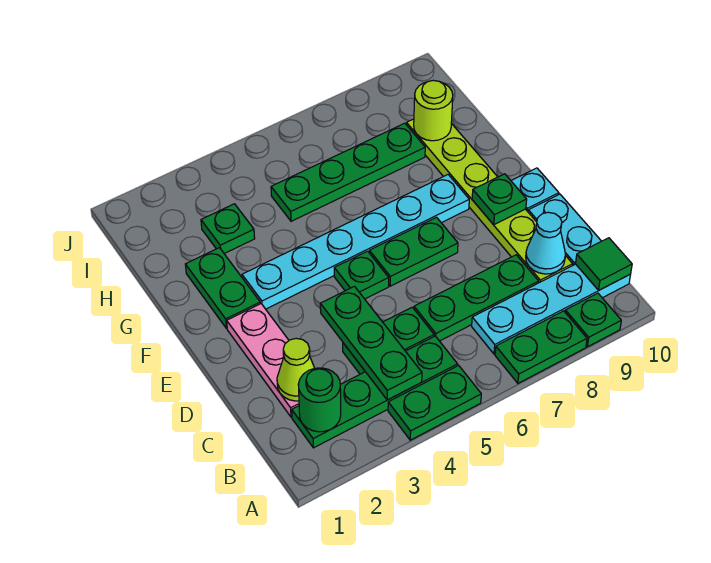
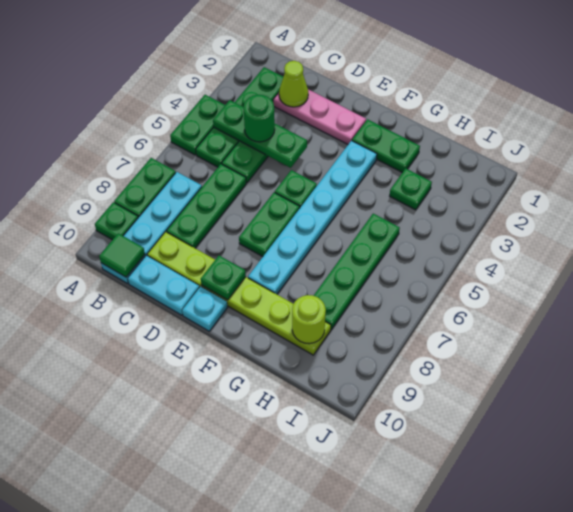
green 1x1 round brick [298,368,341,432] -> green 1x1 round brick moved to [244,95,275,142]
cyan 1x1 cone [526,212,566,274] -> none

